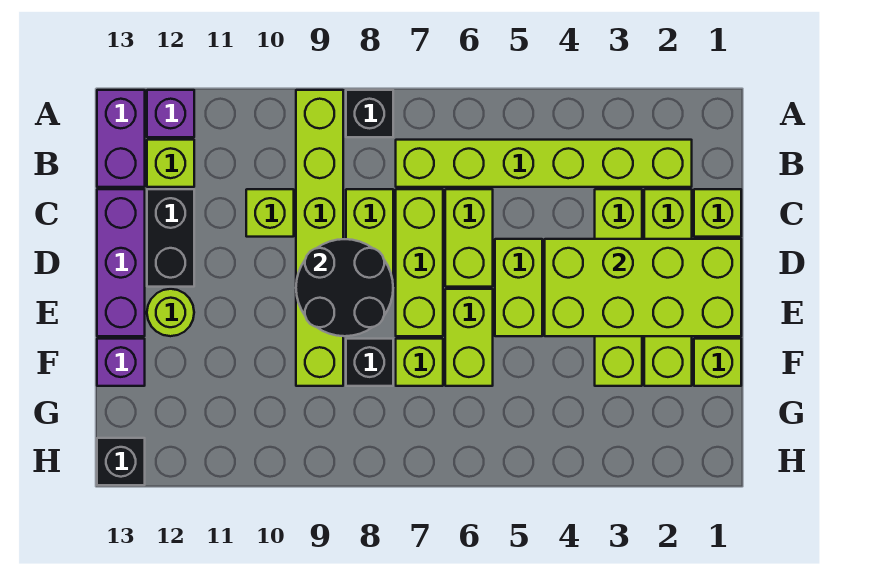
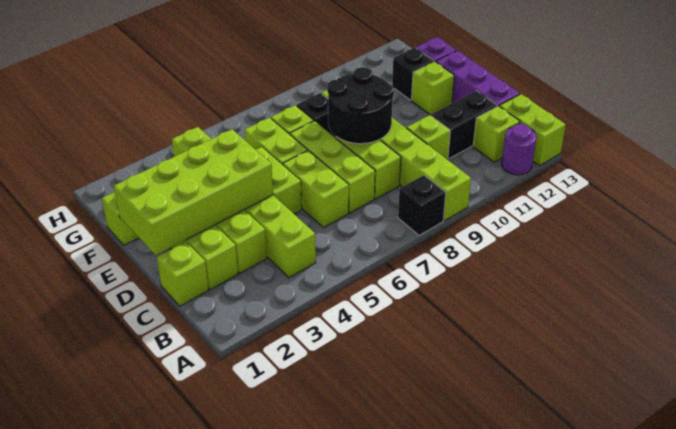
purple 1x1 brick [147,90,194,137] -> purple 1x1 round brick [502,124,536,175]
purple 1x2 brick [97,90,145,187] -> lime 1x2 brick [499,94,566,166]
lime 1x6 brick [396,140,692,187] -> lime 1x6 brick turned to [172,127,316,278]
black 1x2 brick [147,189,194,287] -> black 1x2 brick turned to [431,91,497,159]
lime 1x1 round brick [147,289,194,336] -> lime 1x1 brick [412,62,454,115]
black 1x1 brick [97,438,145,485] -> black 1x1 brick moved to [392,48,434,100]

